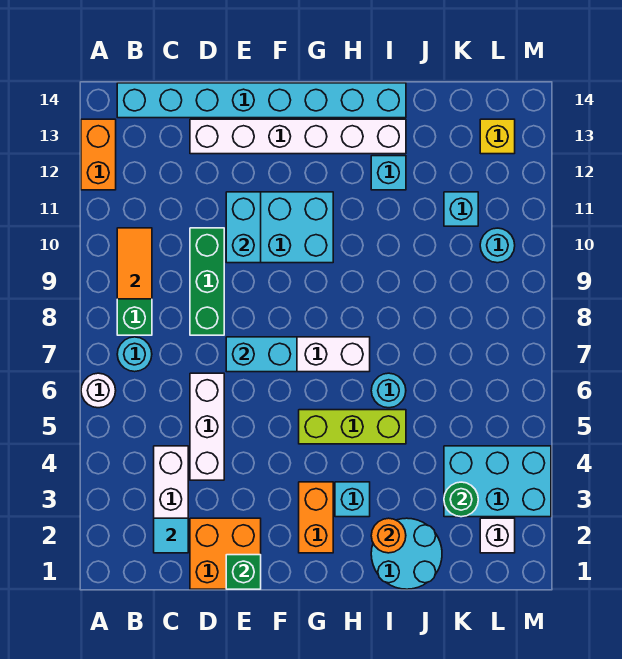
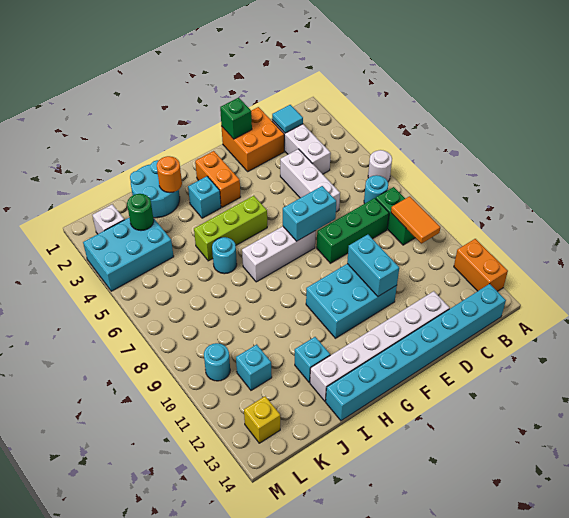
green 1x3 brick [190,228,224,335] -> green 1x3 brick turned to [317,198,389,263]

